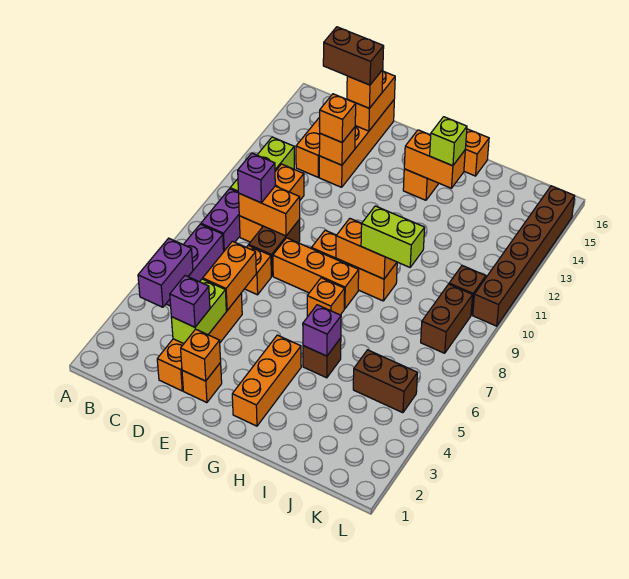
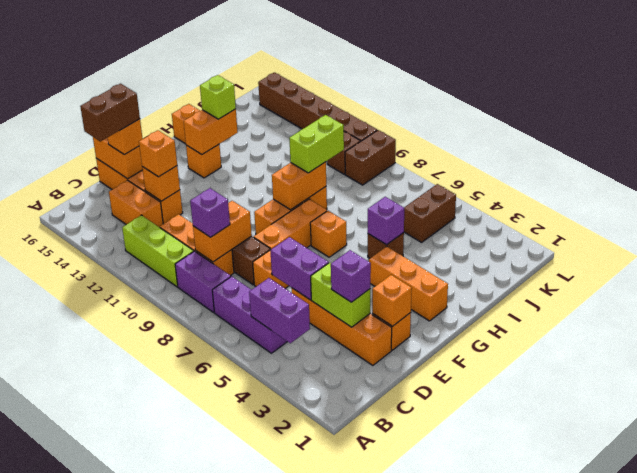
orange 1x2 brick [203,241,256,310] -> purple 1x2 brick [270,237,329,300]
brown 1x2 brick [421,284,473,353] -> brown 1x2 brick turned to [345,130,396,185]

